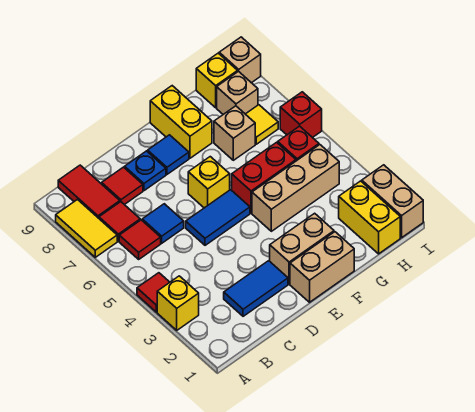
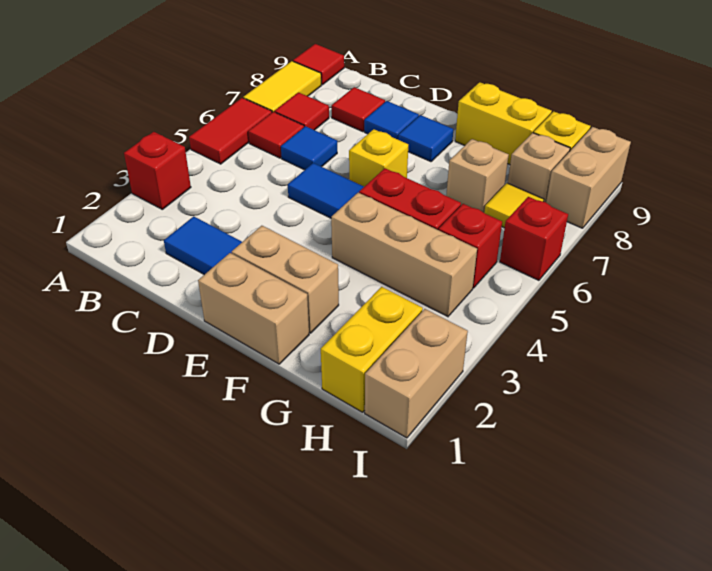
yellow 1x1 brick [157,276,199,330] -> red 1x1 brick [124,132,191,209]
red 1x1 tile [137,273,170,312] -> red 1x1 tile moved to [293,44,344,85]
red 1x2 tile [58,165,120,218] -> red 1x2 tile moved to [189,98,272,164]
blue 1x1 plate [125,151,166,191] -> blue 1x1 tile [364,101,419,139]
yellow 1x2 brick [150,86,212,158] -> yellow 1x2 brick turned to [455,82,552,165]
tan 1x1 brick [219,37,261,83] -> tan 1x2 brick [546,127,631,228]

